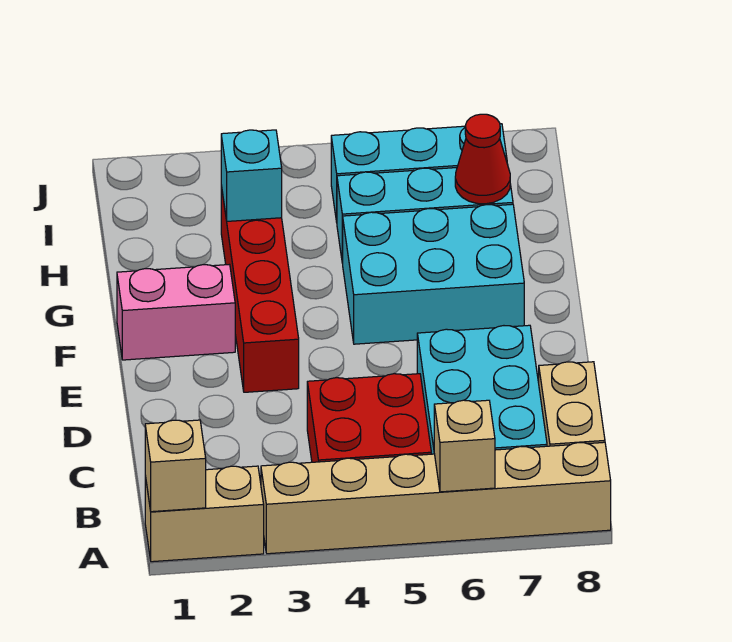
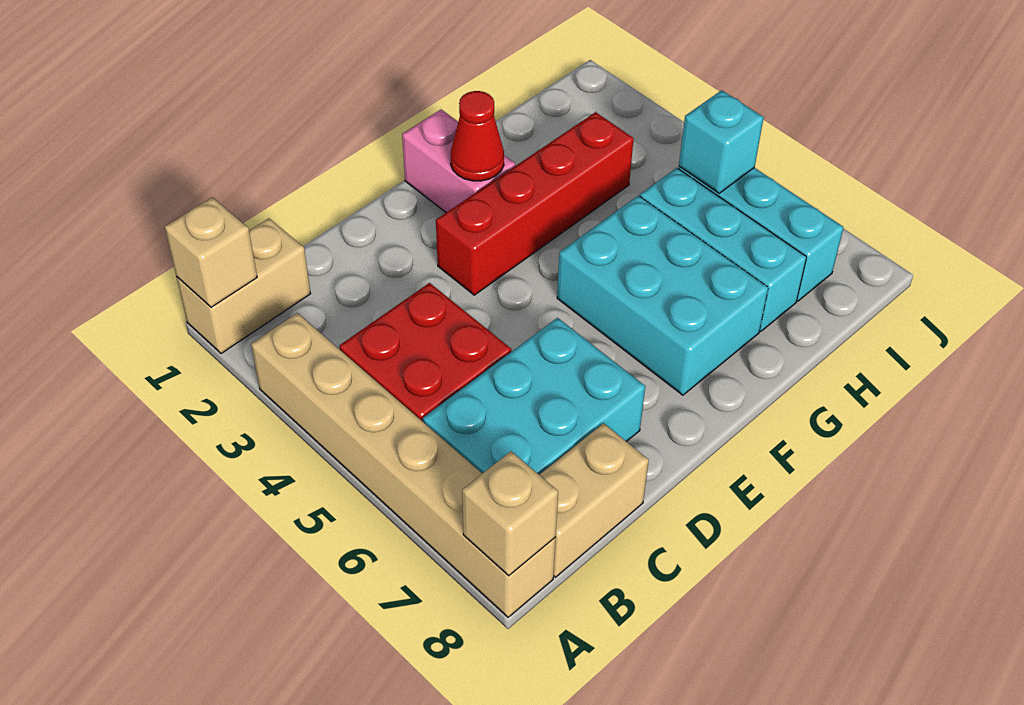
tan 1x2 brick [145,466,264,562] -> tan 1x2 brick turned to [177,218,311,354]
tan 1x1 brick [434,400,495,492] -> tan 1x1 brick moved to [462,451,558,576]
cyan 1x1 brick [221,130,282,221] -> cyan 1x1 brick moved to [679,90,764,193]
red 1x1 cone [455,114,510,204] -> red 1x1 cone moved to [451,91,504,181]

